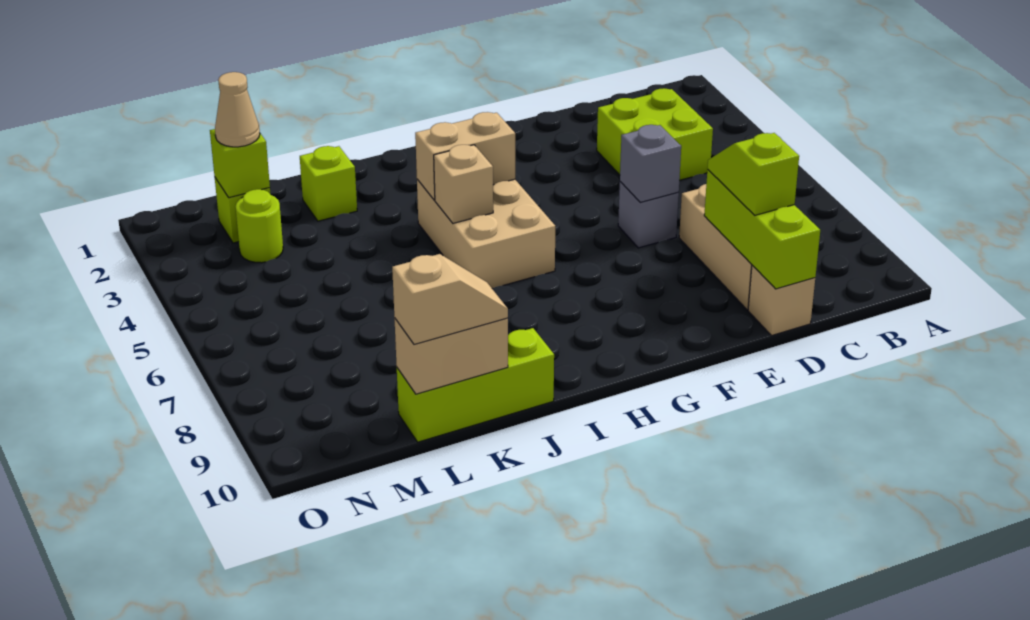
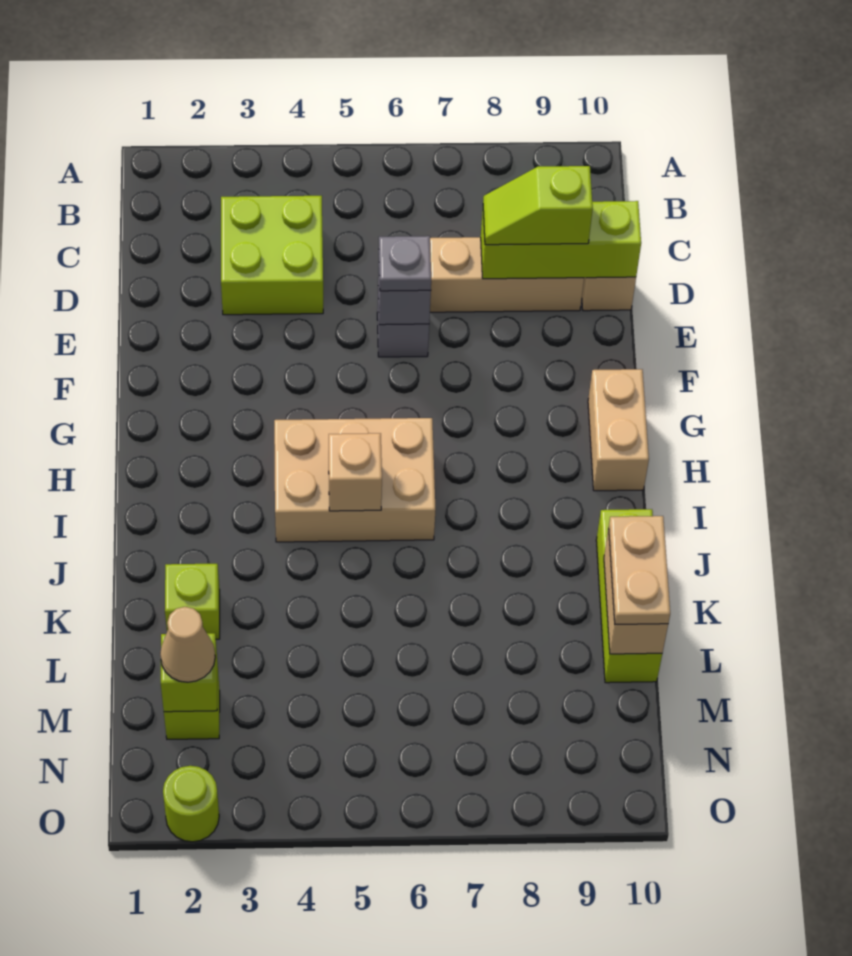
none -> grey 1x1 plate [379,236,431,291]
tan 1x2 brick [415,112,515,200] -> tan 1x2 brick moved to [588,369,649,491]
tan 1x2 slope [392,254,508,344] -> tan 1x2 plate [609,516,670,624]
lime 1x1 round brick [235,189,283,263] -> lime 1x1 round brick moved to [163,766,219,842]

